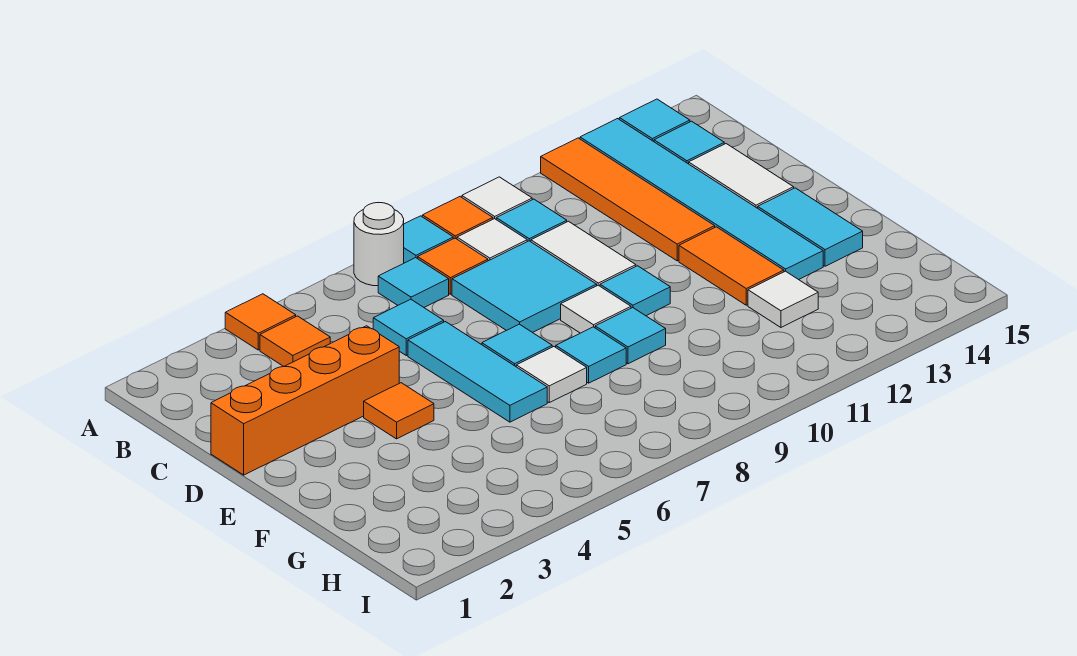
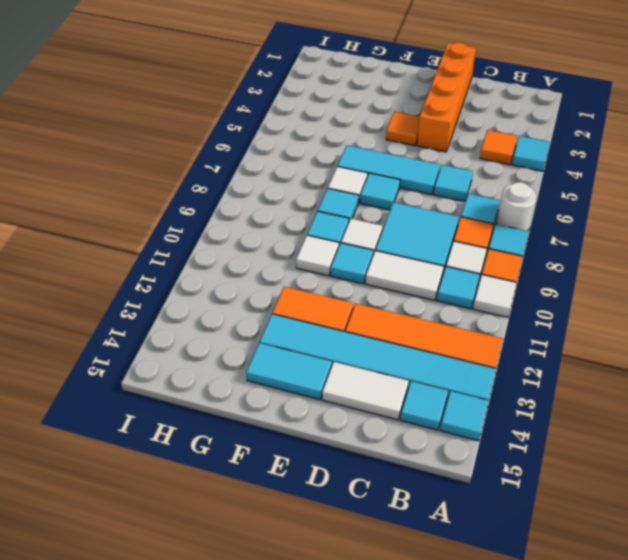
orange 1x1 tile [225,294,296,350] -> cyan 1x1 tile [512,136,550,171]
white 1x1 tile [748,271,818,327] -> white 1x1 tile moved to [296,235,339,276]

